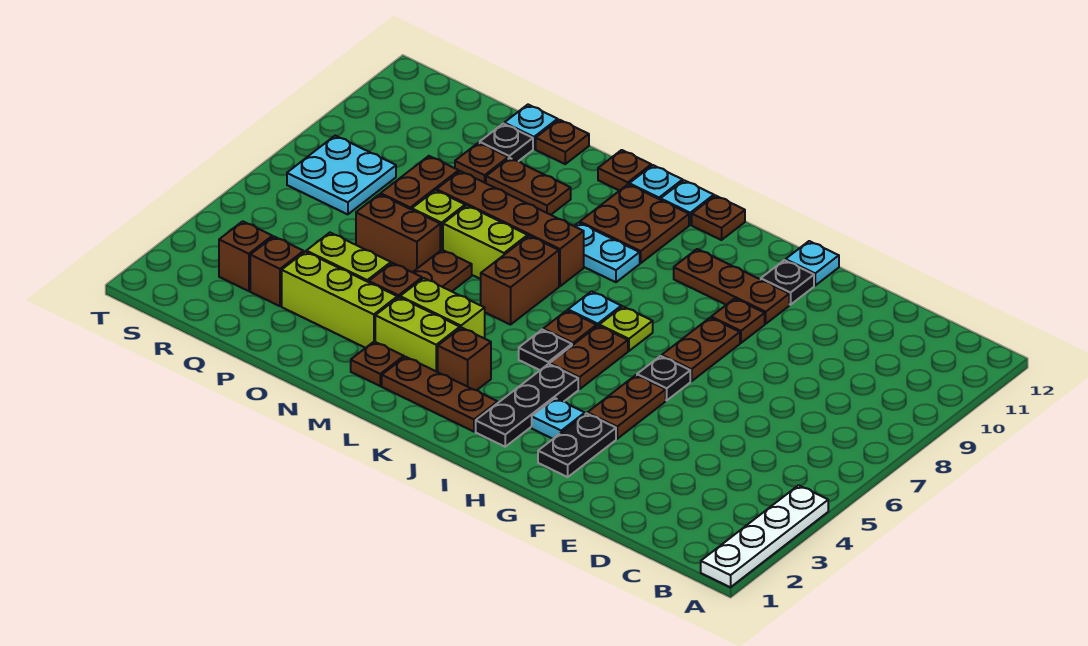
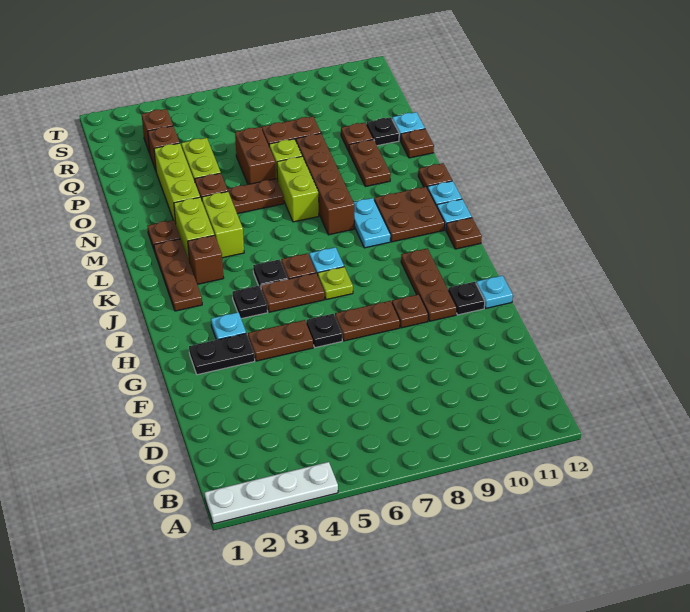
black 1x3 plate [476,364,578,447] -> black 1x1 plate [232,286,268,319]
brown 1x2 brick [481,236,559,325] -> none
cyan 2x2 plate [287,136,396,214] -> none

